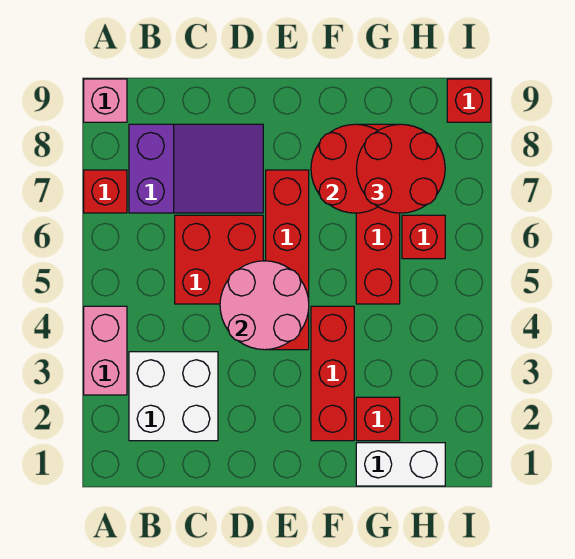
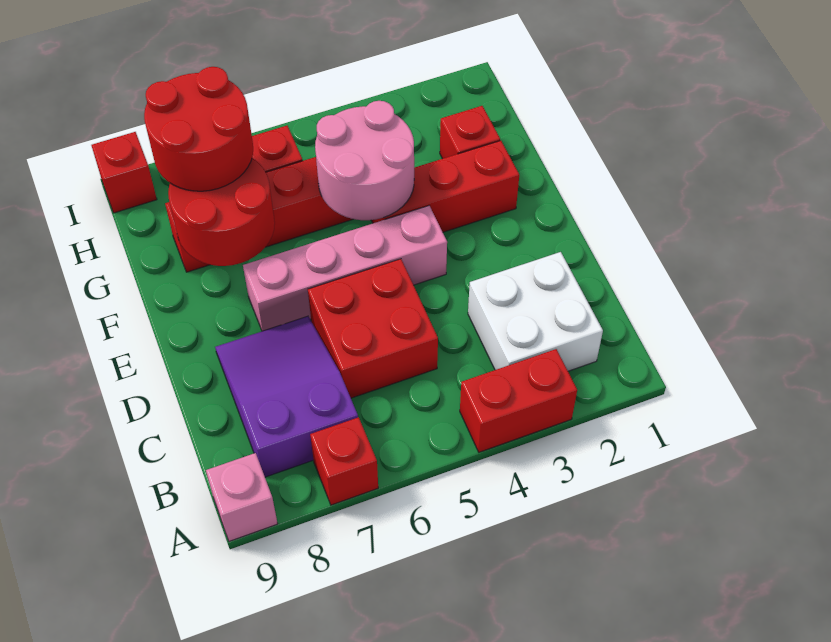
pink 1x2 brick [84,306,127,395] -> red 1x2 brick [460,349,577,452]
pink 2x2 round brick [220,261,309,350] -> pink 2x2 round brick moved to [315,101,414,220]
red 1x4 brick [266,170,309,350] -> pink 1x4 brick [243,206,447,331]
white 1x2 brick [356,443,445,486] -> none

